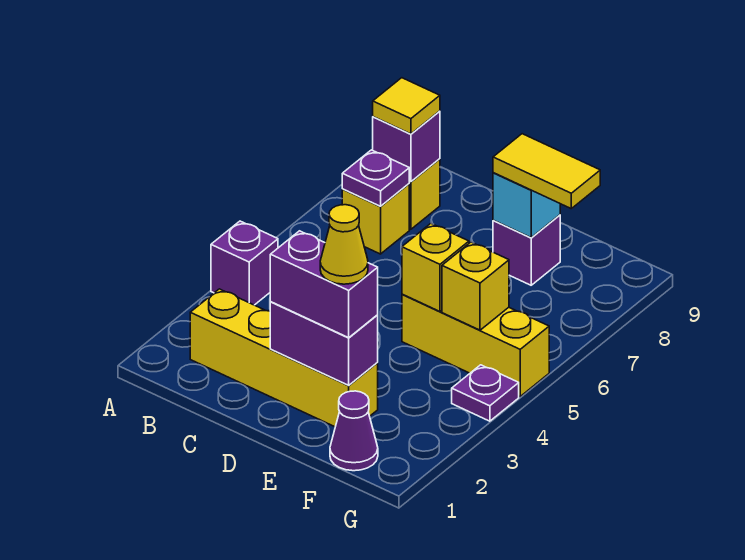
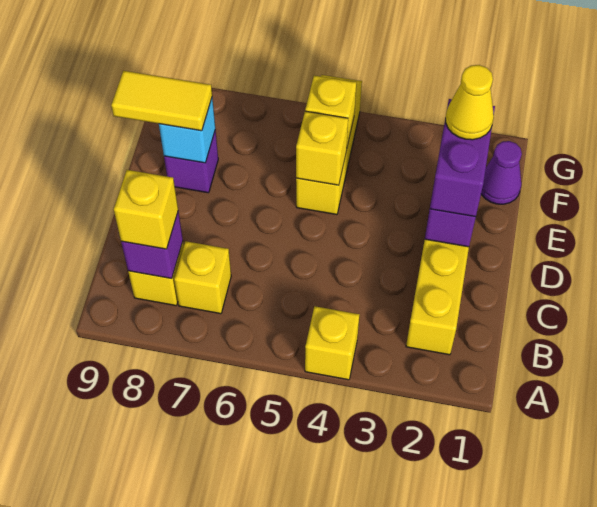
purple 1x1 brick [211,221,278,305] -> yellow 1x1 brick [305,306,360,380]
purple 1x1 plate [342,150,409,206] -> none
yellow 1x1 tile [373,78,440,134] -> yellow 1x1 brick [114,170,178,249]
yellow 1x2 tile [493,134,600,208] -> yellow 1x2 tile turned to [111,71,212,131]
purple 1x1 plate [452,365,519,421] -> none

